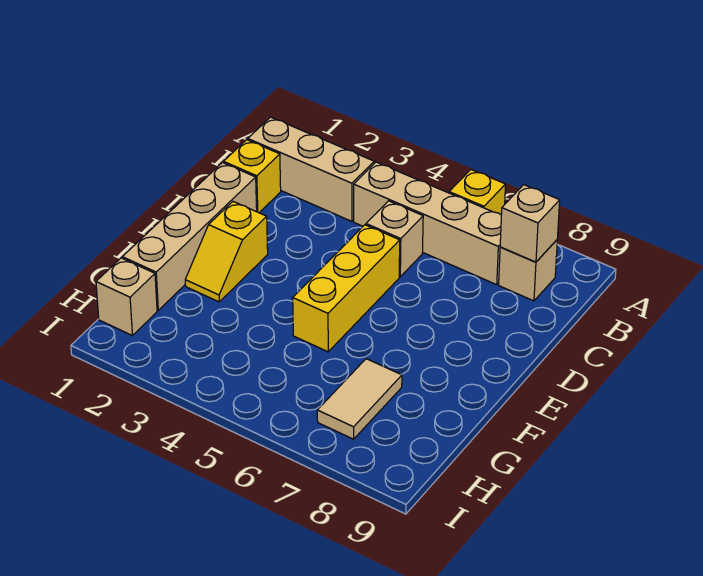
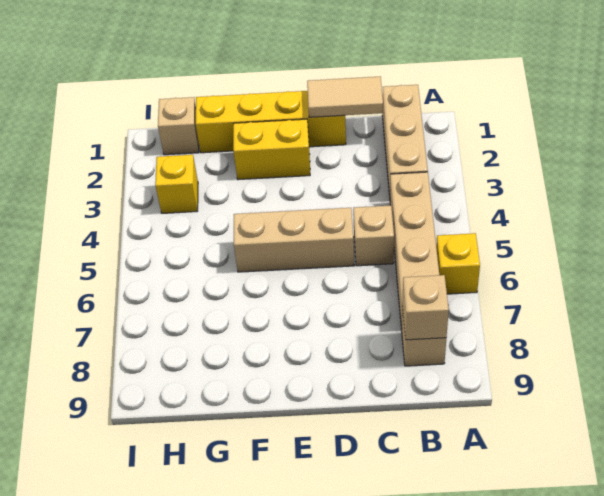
yellow 1x1 brick [224,140,281,213] -> yellow 1x1 brick moved to [155,155,198,213]
tan 1x4 brick [122,163,257,310] -> yellow 1x4 brick [196,91,346,153]
yellow 1x3 brick [293,225,400,352] -> tan 1x3 brick [234,208,354,272]
yellow 1x2 slope [185,202,268,302] -> yellow 1x2 brick [233,119,310,180]
tan 1x2 tile [317,359,402,439] -> tan 1x2 tile moved to [307,77,383,117]

